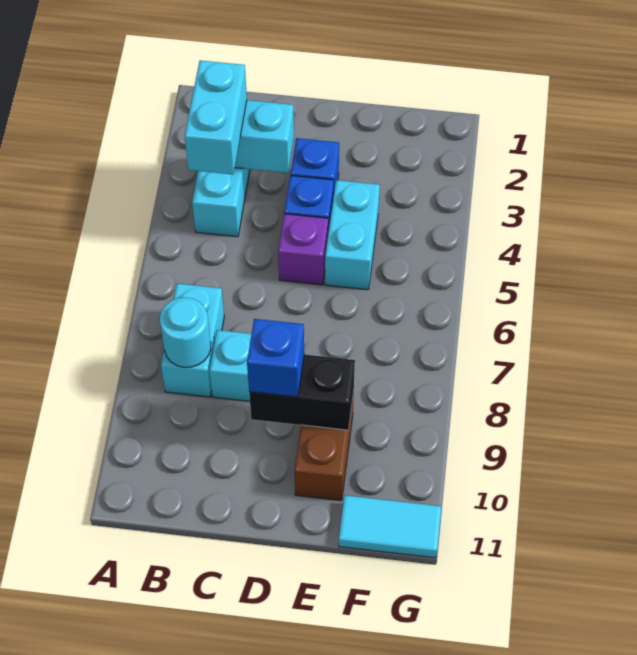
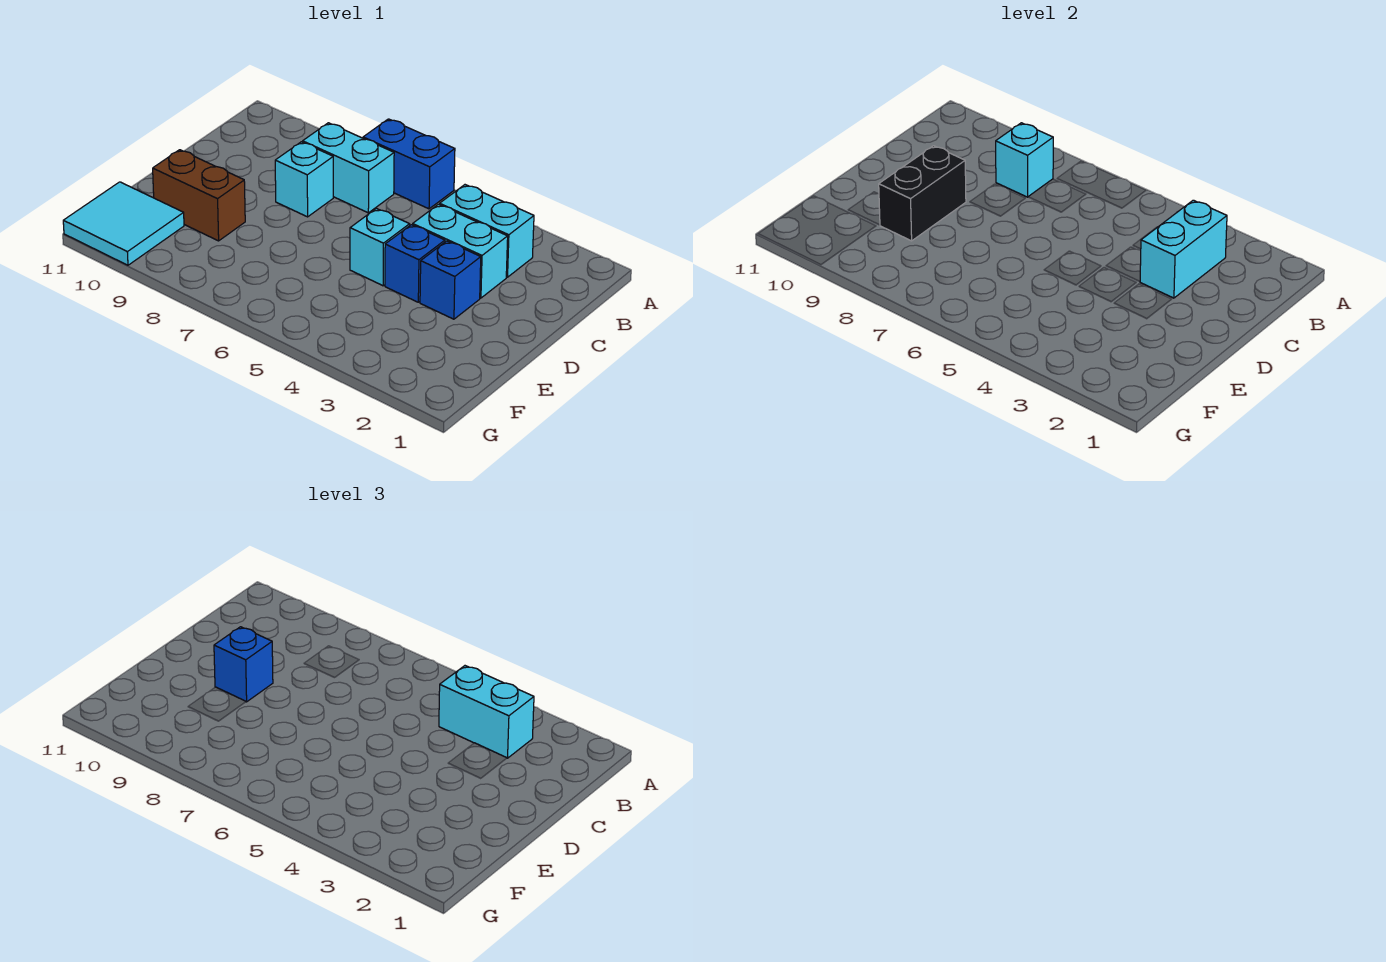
none -> blue 1x2 brick [363,119,455,209]
cyan 1x1 round brick [160,298,211,367] -> cyan 1x1 brick [996,123,1053,197]
purple 1x1 brick [278,214,328,285] -> cyan 1x1 brick [350,208,410,286]
cyan 1x2 brick [325,180,380,290] -> cyan 1x2 brick moved to [413,204,508,298]
cyan 1x2 tile [339,495,441,558] -> cyan 2x2 tile [63,182,184,265]

